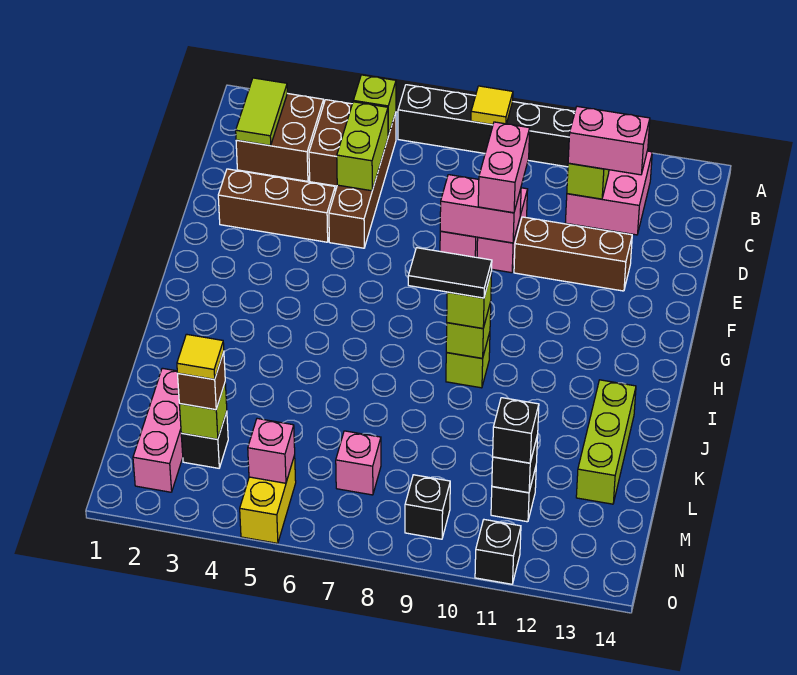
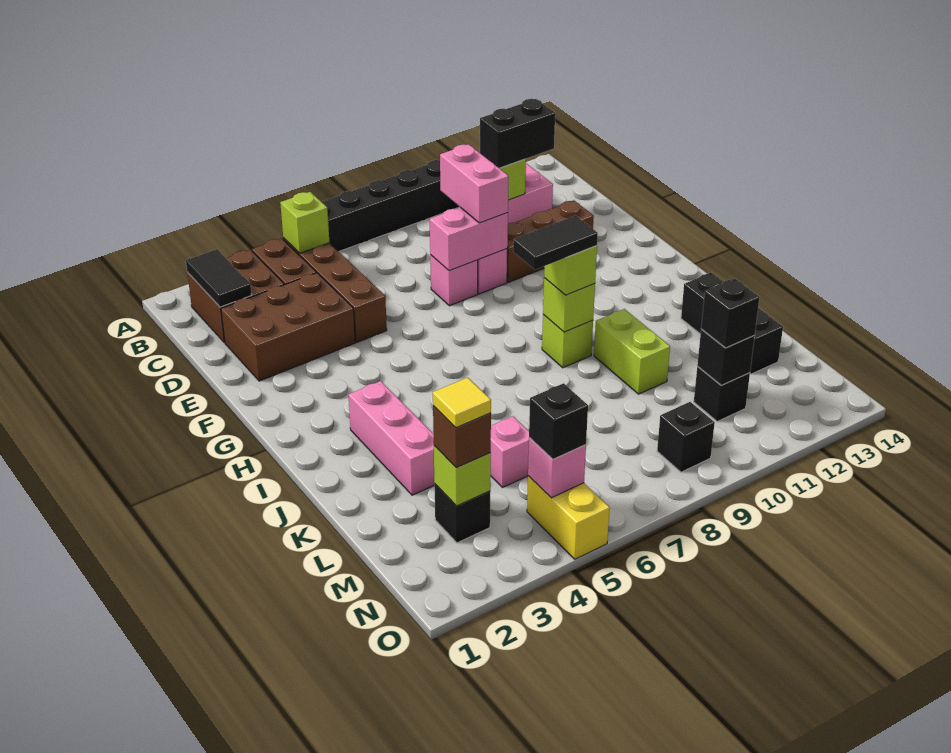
yellow 1x1 tile [471,86,513,125] -> none
lime 1x2 tile [236,78,287,146] -> black 1x2 tile [186,249,252,307]
lime 1x2 brick [337,102,388,191] -> lime 1x2 brick moved to [594,309,670,394]
pink 1x2 brick [568,106,650,175] -> black 1x2 brick [480,99,555,168]
brown 1x3 brick [218,169,335,242] -> brown 2x3 brick [221,273,355,381]
lime 1x3 brick [576,380,636,504] -> black 1x3 brick [681,273,783,374]
pink 1x3 brick [133,368,183,492] -> pink 1x3 brick moved to [348,381,435,495]
pink 1x1 brick [336,431,381,495] -> pink 1x1 brick moved to [490,416,529,487]
black 1x1 brick [475,520,521,584] -> black 1x1 brick moved to [529,383,588,459]

